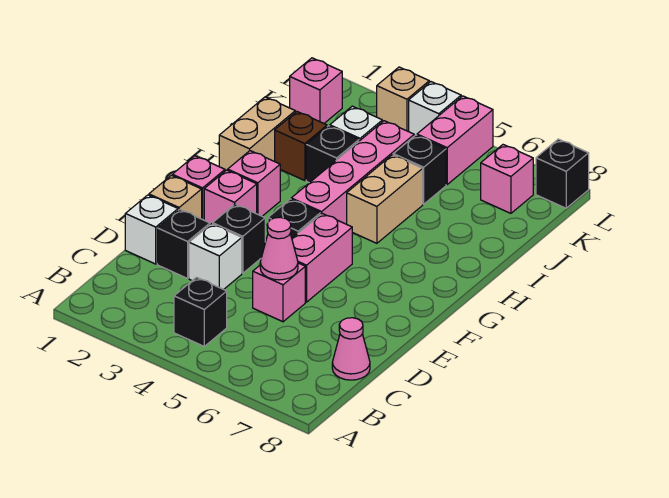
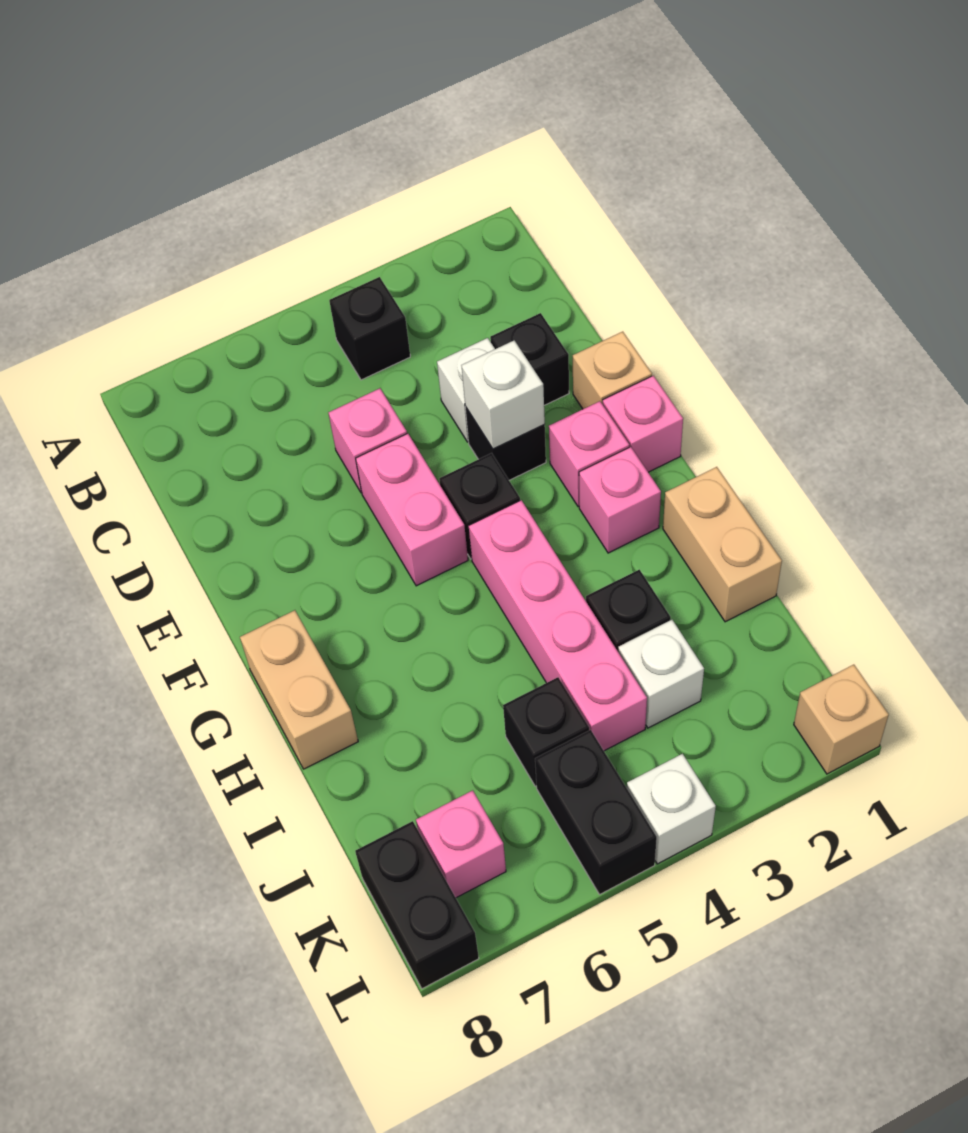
pink 1x1 cone [332,318,370,380] -> none
white 1x1 brick [125,195,178,264] -> white 1x1 brick moved to [461,340,545,449]
pink 1x1 cone [260,217,298,280] -> none
tan 1x2 brick [347,155,423,243] -> tan 1x2 brick moved to [240,610,358,769]
brown 1x1 brick [275,112,327,181] -> none
pink 1x1 brick [290,58,342,123] -> none
pink 1x2 brick [417,96,493,184] -> black 1x2 brick [535,730,657,894]
tan 1x1 brick [377,67,429,132] -> tan 1x1 brick moved to [794,665,889,774]
black 1x1 brick [536,139,589,208] -> black 1x2 brick [355,821,479,989]

